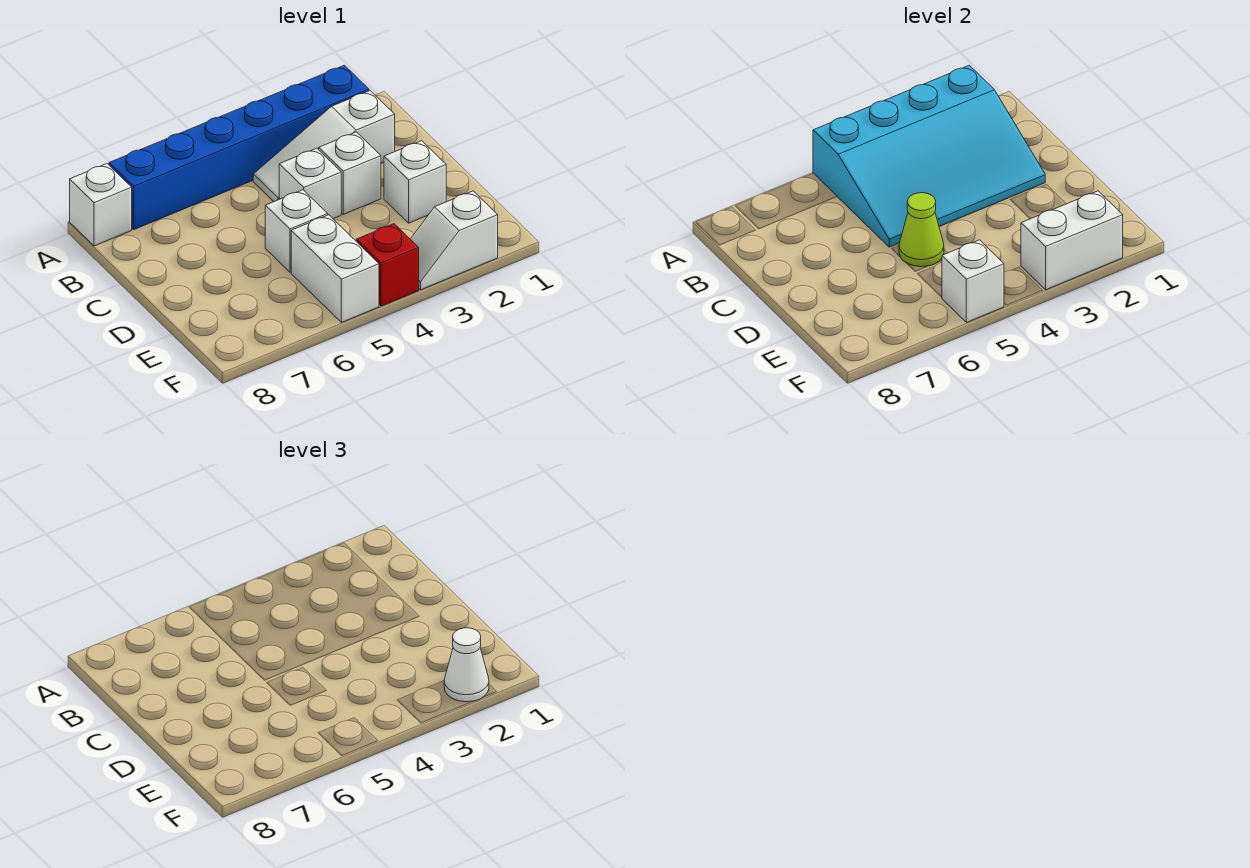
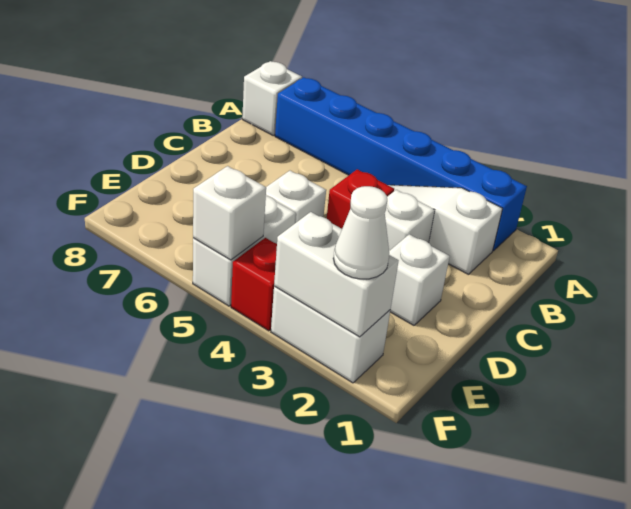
cyan 3x4 slope [813,65,1045,247] -> none
white 1x1 brick [279,148,341,219] -> red 1x1 brick [327,169,394,229]
lime 1x1 cone [899,193,944,267] -> none
white 1x2 slope [411,191,498,290] -> white 1x2 brick [271,286,390,383]

